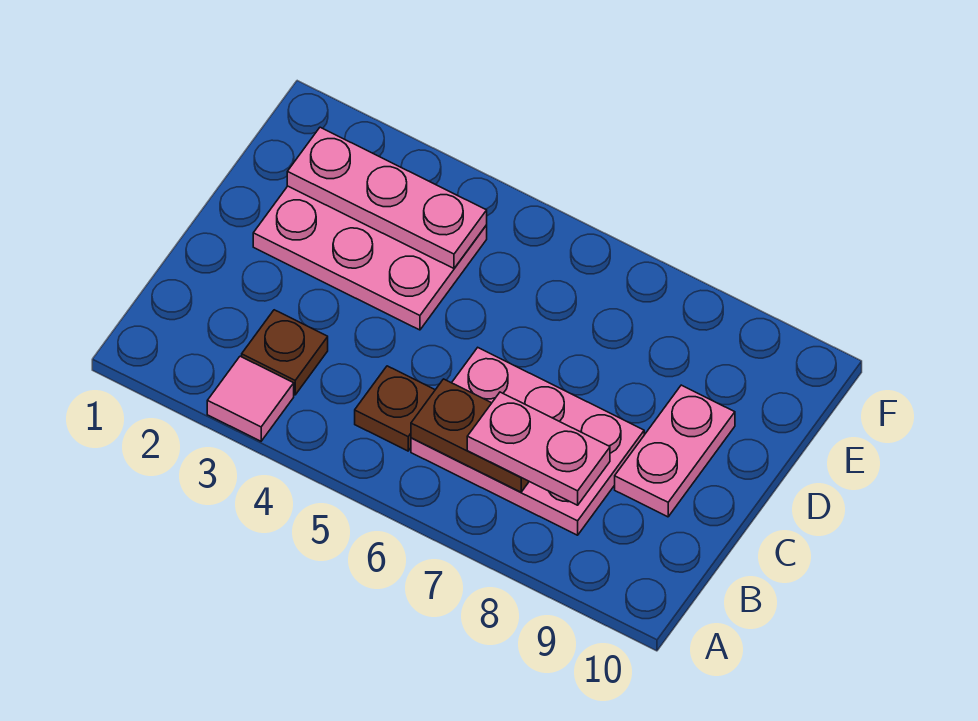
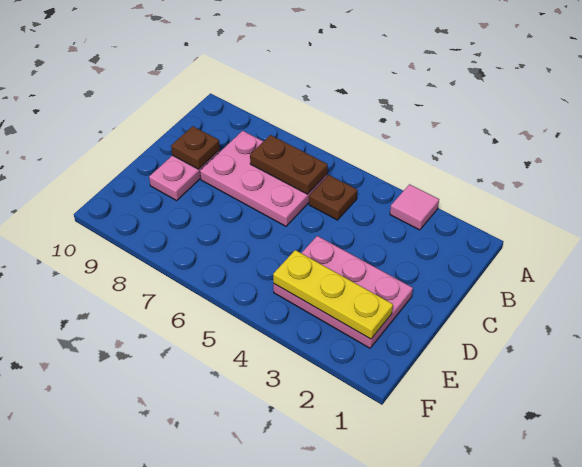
brown 1x1 plate [242,310,328,395] -> brown 1x1 plate moved to [171,126,220,169]
pink 1x2 plate [467,392,610,505] -> none
pink 1x3 plate [287,127,487,268] -> yellow 1x3 plate [273,250,393,339]

